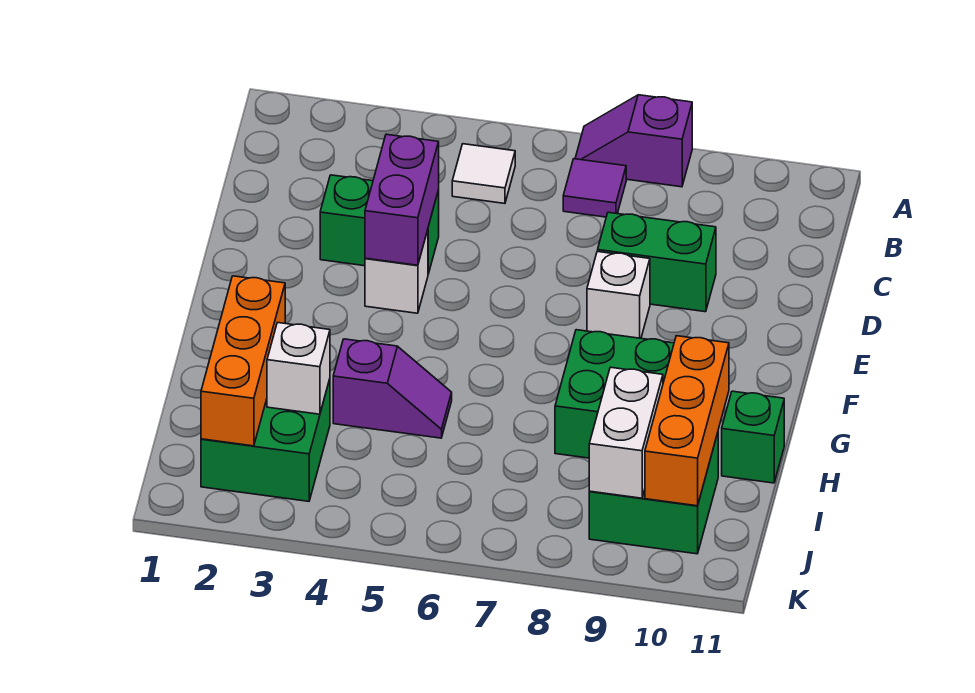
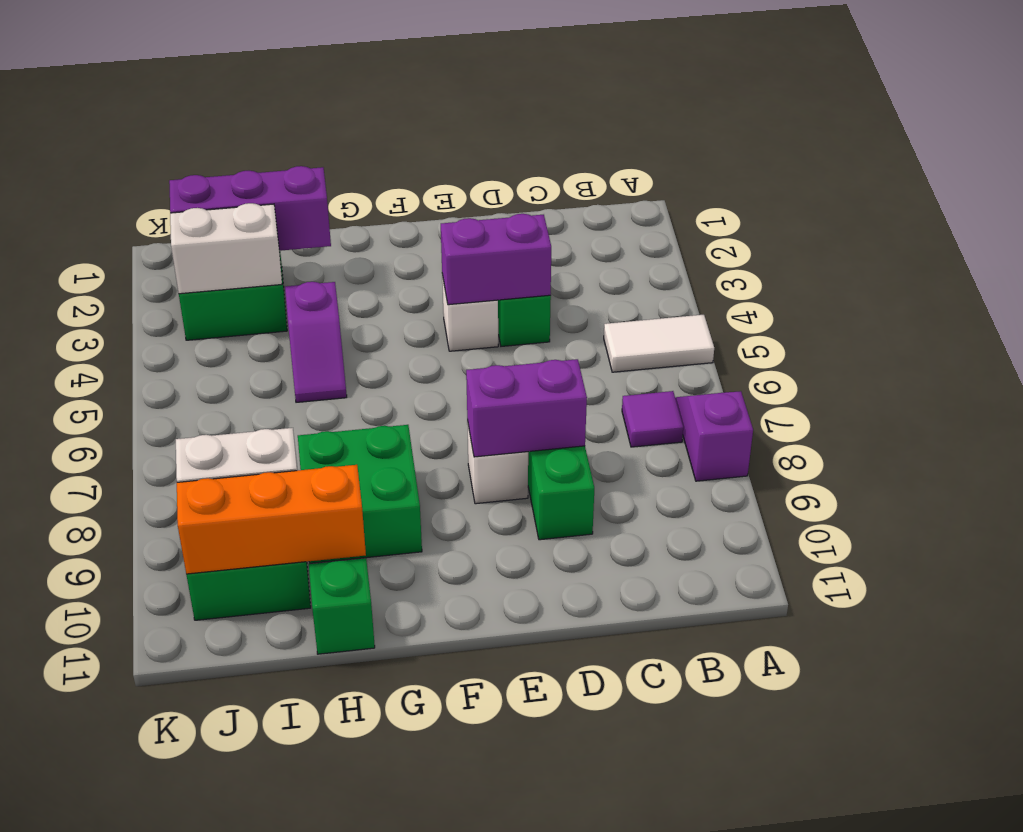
white 1x1 tile [452,144,515,203] -> white 1x2 tile [604,315,714,372]
none -> purple 1x2 brick [466,359,587,457]
orange 1x3 brick [201,276,285,446] -> purple 1x3 brick [169,166,331,251]
white 1x1 brick [267,323,330,414] -> white 1x2 brick [170,203,282,294]

